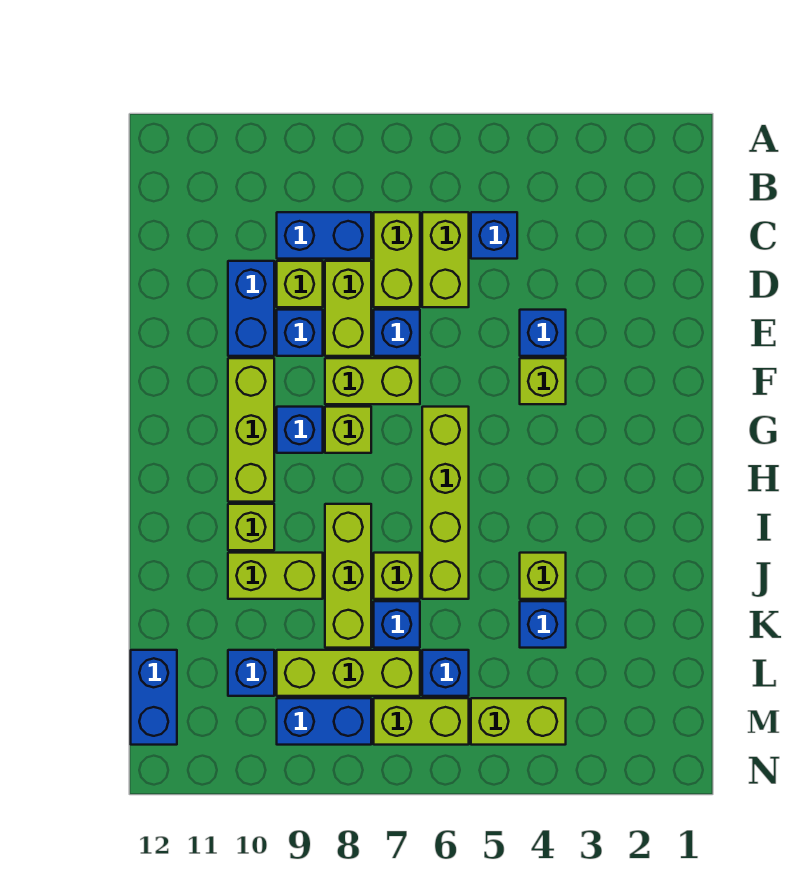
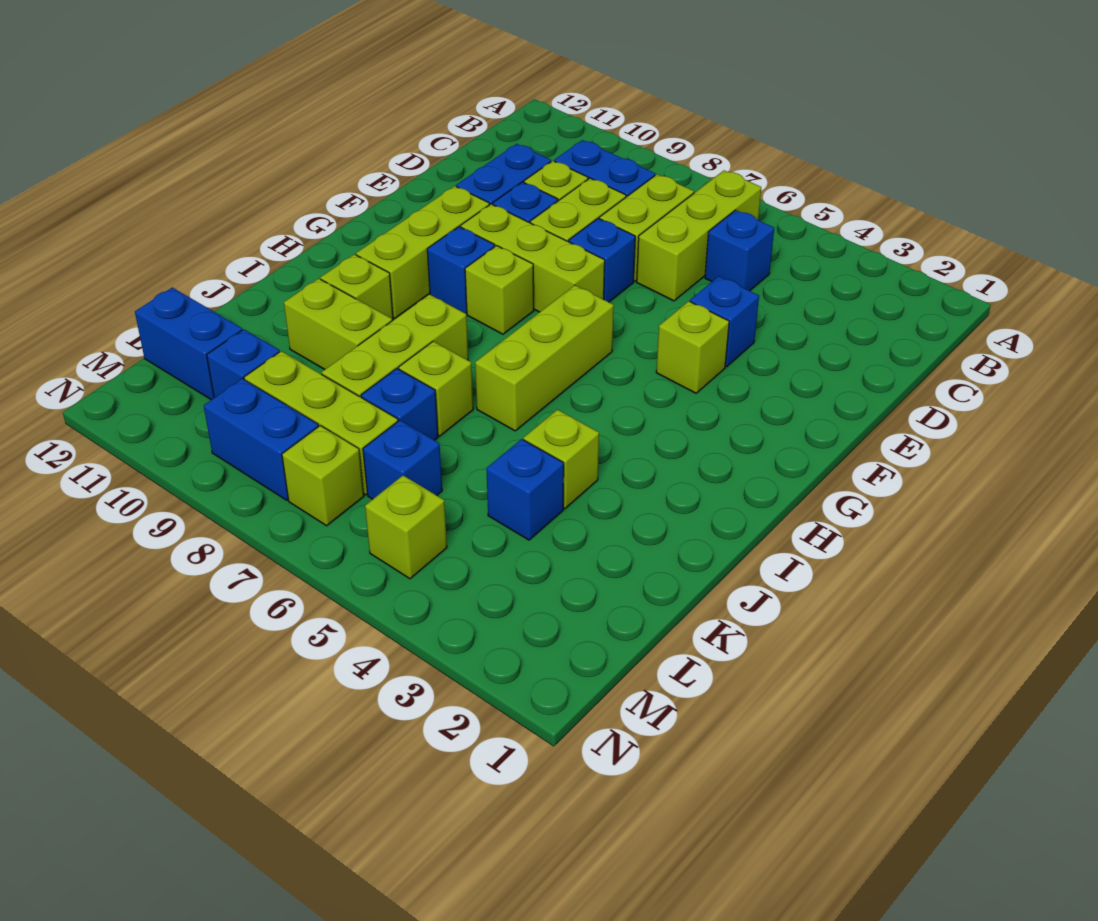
lime 1x2 brick [422,212,469,307] -> lime 1x3 brick [637,171,761,301]
lime 1x2 brick [325,358,420,404] -> lime 1x3 brick [461,204,605,312]
lime 1x4 brick [422,407,469,599] -> lime 1x3 brick [475,285,614,431]
blue 1x2 brick [131,650,177,745] -> blue 1x2 brick turned to [135,288,242,400]
lime 1x2 brick [471,698,566,745] -> lime 1x1 brick [365,475,447,579]
lime 1x2 brick [374,698,469,745] -> lime 1x1 brick [282,426,364,526]

